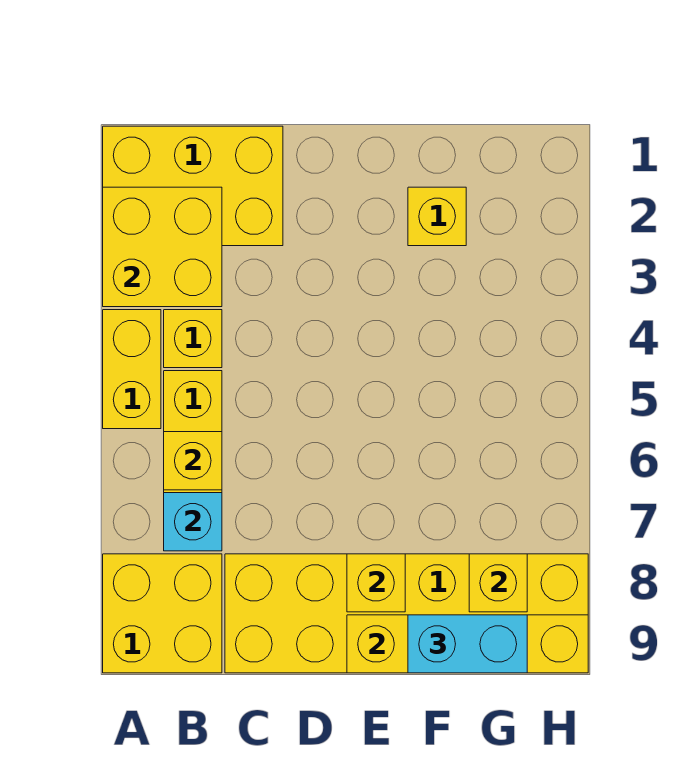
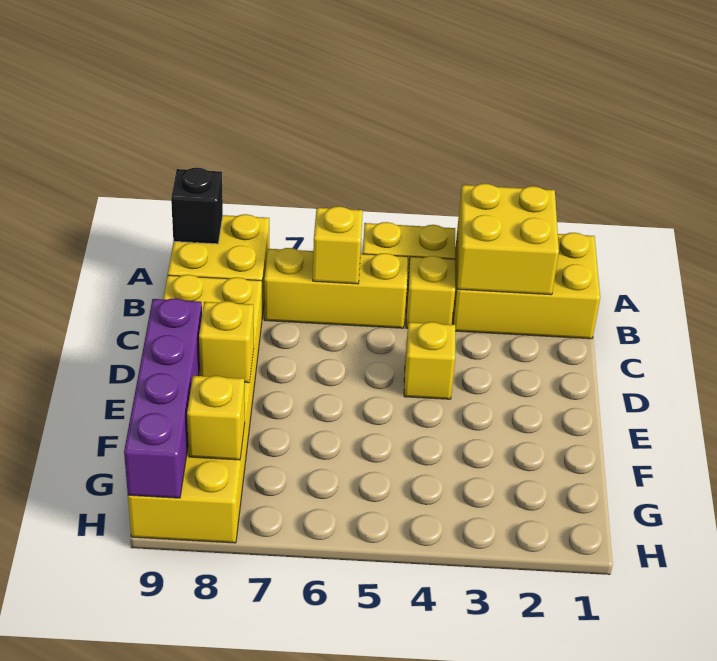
yellow 2x3 brick [103,126,283,246] -> yellow 2x3 brick turned to [453,233,600,339]
none -> black 1x1 brick [171,168,223,244]
cyan 1x1 brick [164,493,222,551] -> none
yellow 1x4 brick [347,615,588,673] -> purple 1x4 brick [124,298,202,498]
yellow 1x1 brick [408,187,466,246] -> yellow 1x1 brick moved to [404,322,455,399]
cyan 1x2 brick [408,615,527,673] -> none

